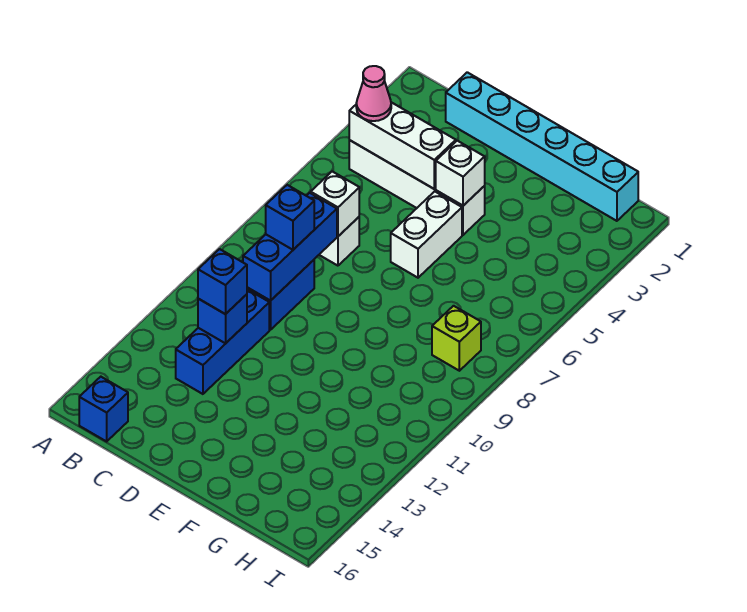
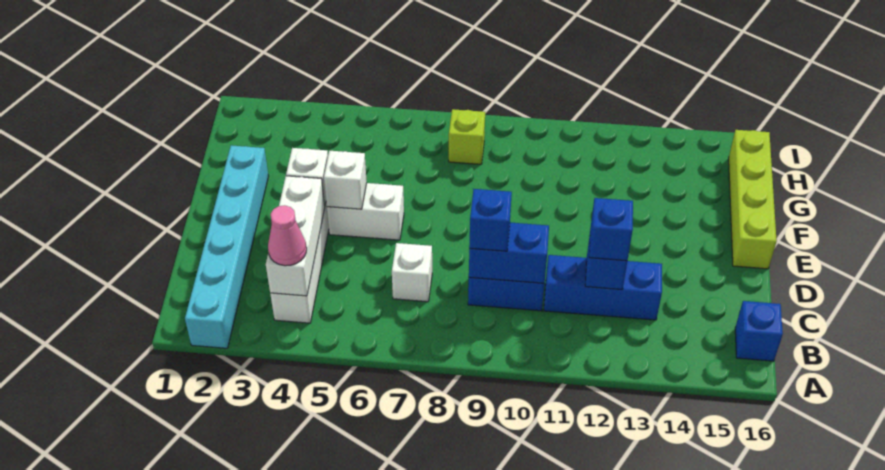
cyan 1x6 brick [446,72,638,221] -> cyan 1x6 brick moved to [185,145,268,348]
white 1x1 brick [311,171,359,236] -> white 1x1 brick moved to [324,151,367,209]
blue 1x3 brick [243,193,337,301] -> blue 1x2 brick [469,223,549,283]
none -> lime 1x4 brick [729,130,777,269]

